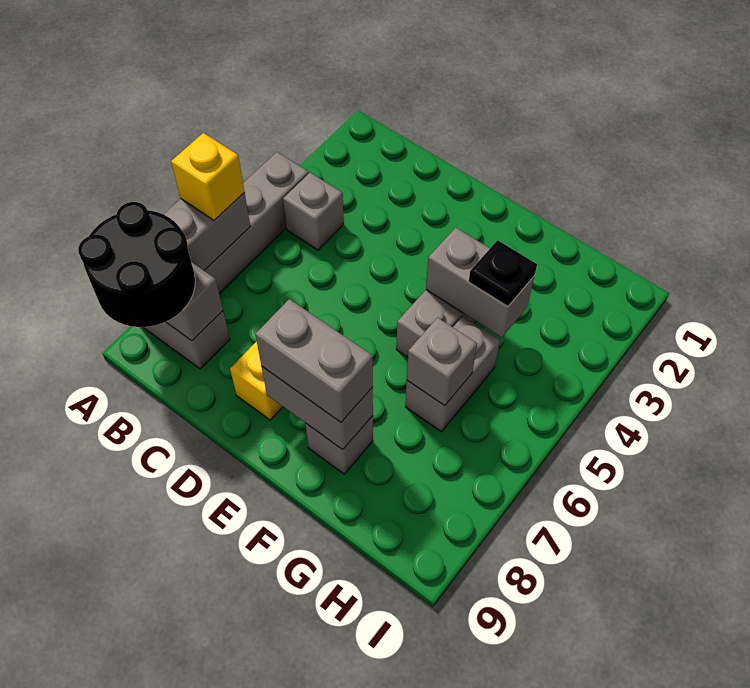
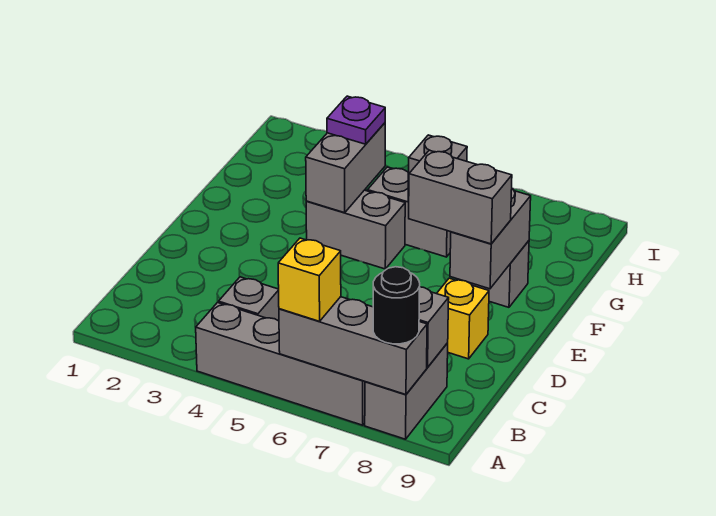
black 2x2 round brick [78,202,195,327] -> black 1x1 round brick [373,267,420,344]
grey 1x2 brick [255,299,373,422] -> grey 1x2 brick turned to [409,150,512,244]
black 1x1 plate [469,240,537,307] -> purple 1x1 plate [327,96,385,144]

